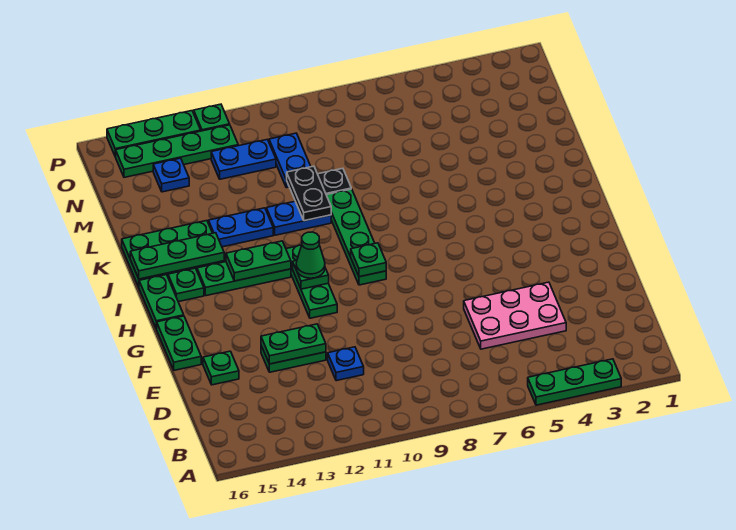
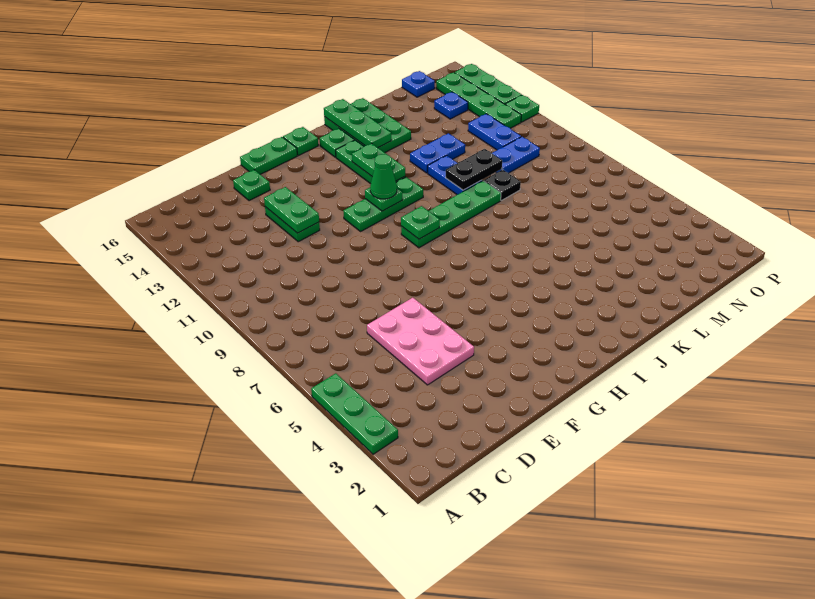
blue 1x1 plate [328,347,364,381] -> blue 1x1 plate moved to [402,71,435,97]
green 1x2 plate [139,275,184,329] -> green 1x1 plate [283,127,318,156]
blue 1x2 plate [208,208,273,247] -> blue 1x2 plate turned to [410,133,465,173]

